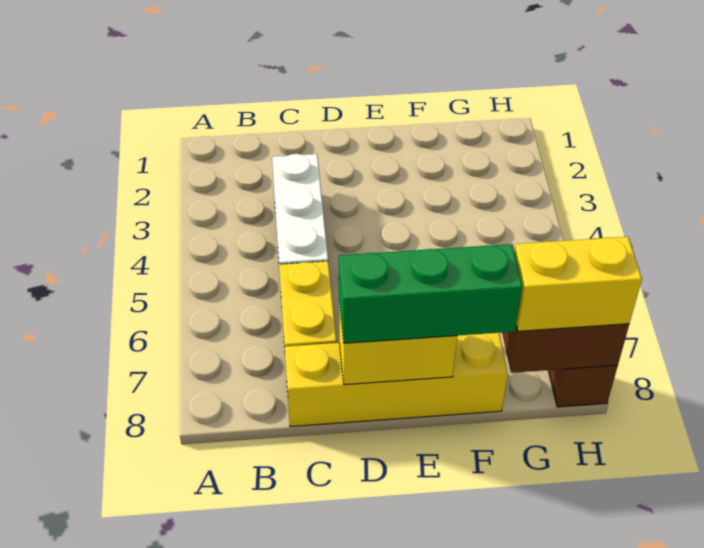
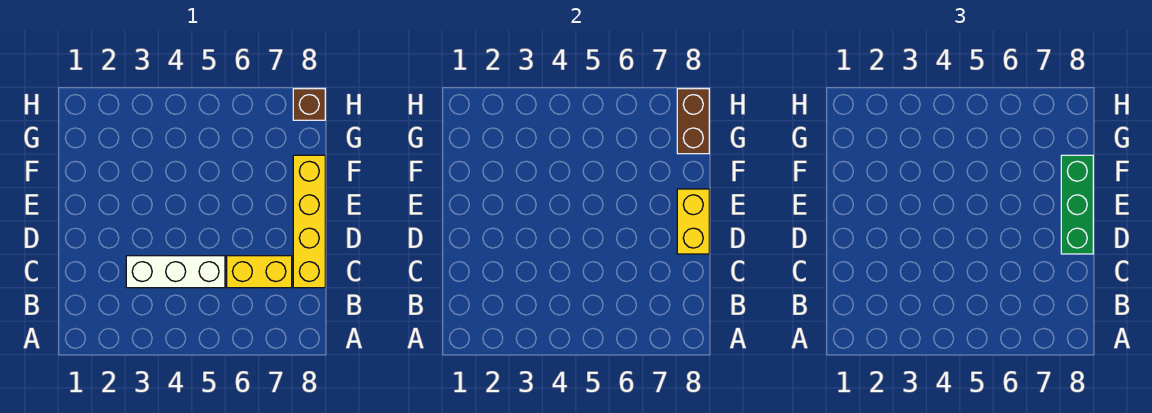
yellow 1x2 brick [514,237,642,331] -> none

